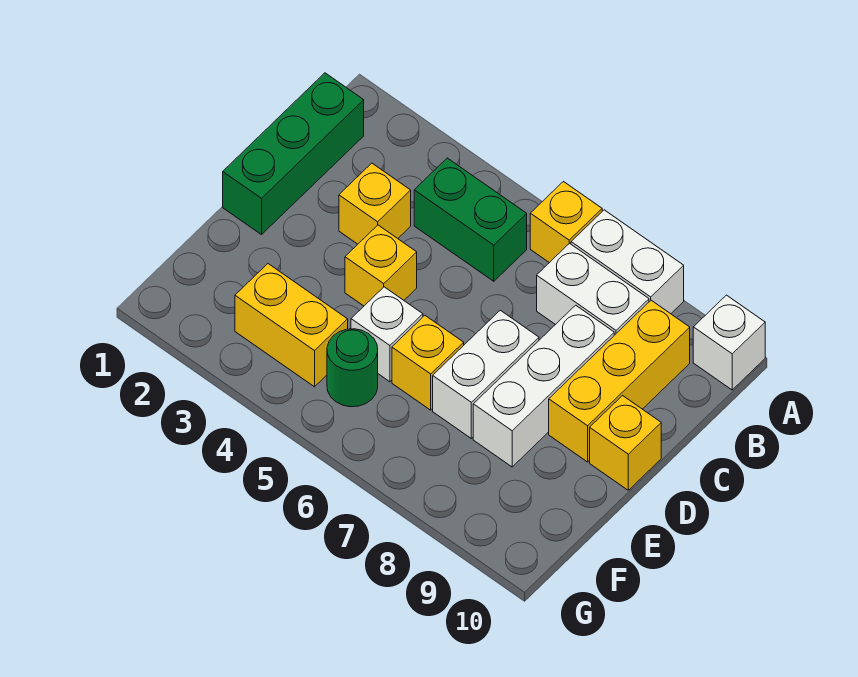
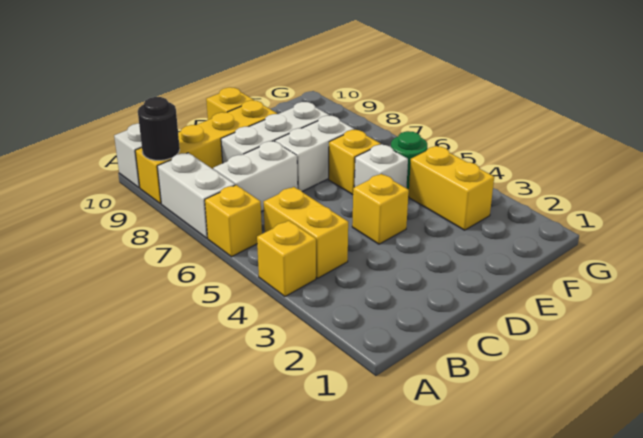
none -> black 1x1 round brick [138,97,180,160]
green 1x3 brick [223,73,364,235] -> none
green 1x2 brick [414,158,527,281] -> yellow 1x2 brick [264,187,348,278]
white 1x2 brick [537,243,649,335] -> white 1x2 brick turned to [213,141,298,212]
yellow 1x3 brick [549,300,690,462] -> yellow 1x4 brick [135,100,277,204]
yellow 1x1 brick [339,163,411,244] -> yellow 1x1 brick moved to [257,221,316,296]

